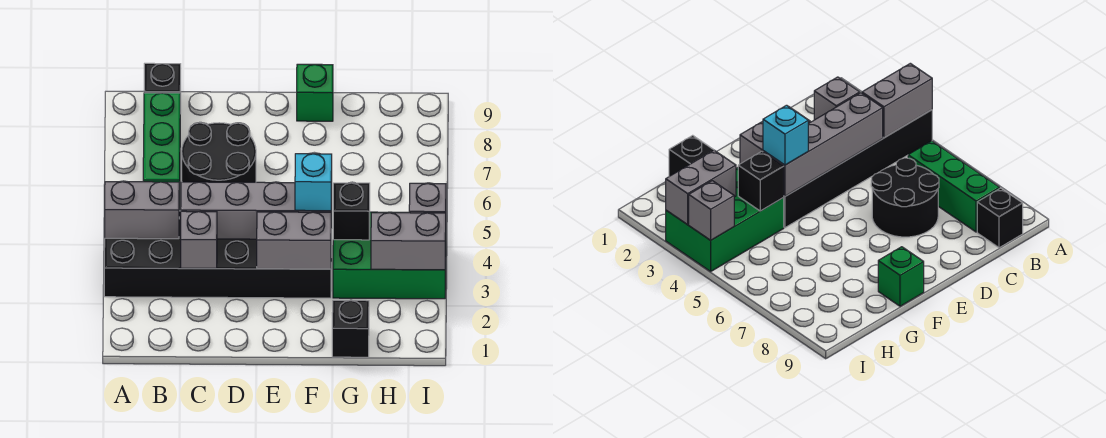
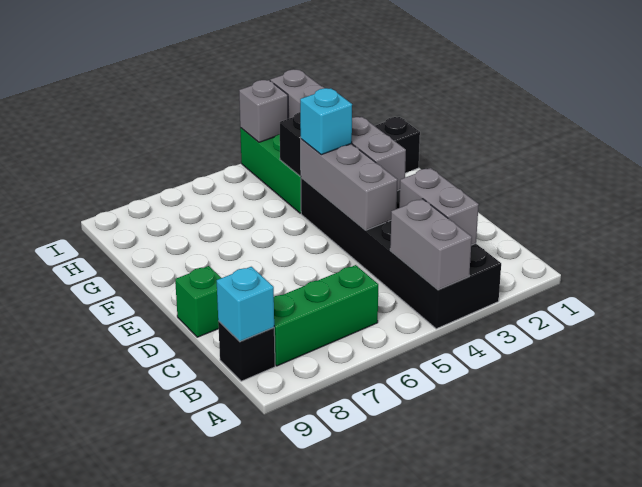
none -> cyan 1x1 brick [217,267,274,342]
grey 1x1 brick [181,211,217,268] -> grey 1x2 brick [399,168,479,245]
grey 1x4 brick [181,182,332,239] -> grey 1x3 brick [301,139,398,230]
black 2x2 round brick [182,123,256,182] -> none
green 1x1 brick [297,64,333,121] -> green 1x1 brick moved to [175,266,221,337]

